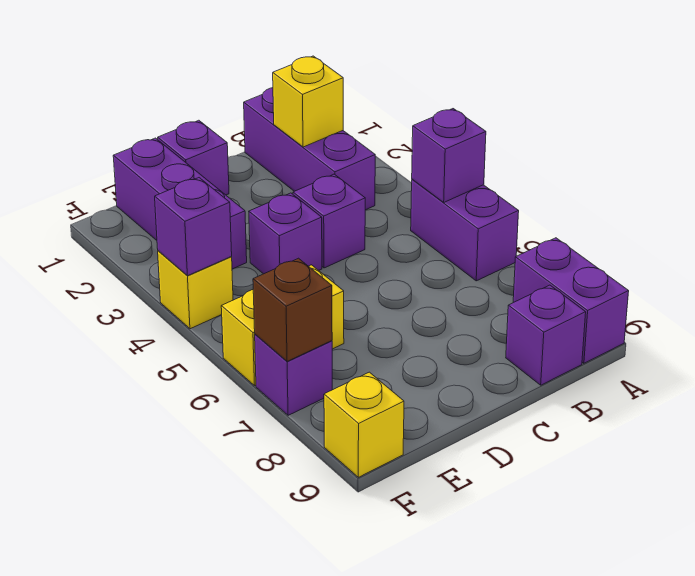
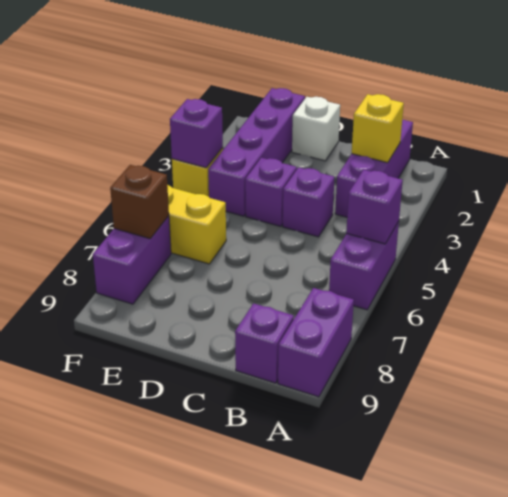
purple 1x1 brick [158,120,229,195] -> white 1x1 brick [292,97,340,161]
purple 1x3 brick [113,138,247,269] -> purple 1x4 brick [208,88,305,216]
purple 1x1 brick [255,334,332,415] -> purple 1x2 brick [93,216,171,304]
yellow 1x1 brick [324,372,404,477] -> none

